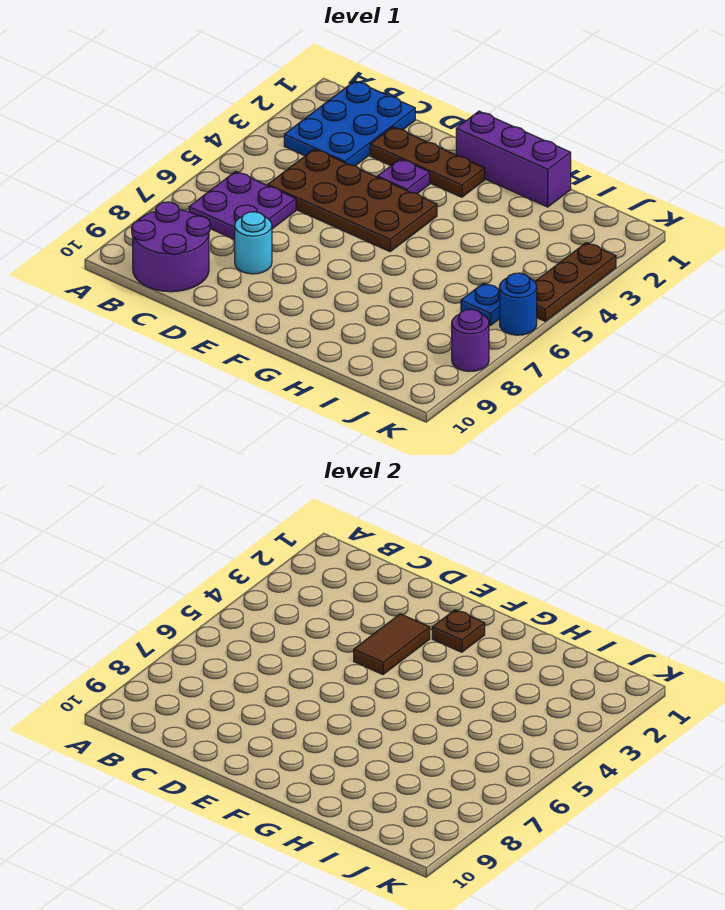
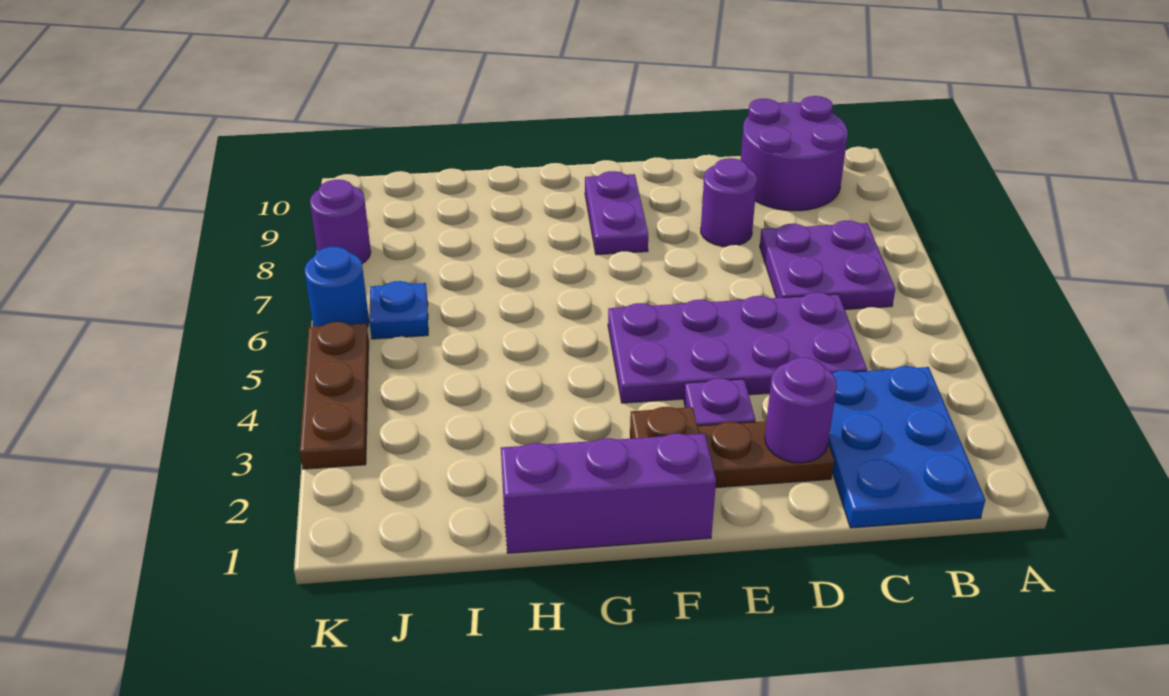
brown 2x4 plate [268,149,437,251] -> purple 2x4 plate [608,292,867,403]
none -> purple 1x1 round brick [765,358,837,463]
cyan 1x1 round brick [235,212,272,274] -> purple 1x1 round brick [701,158,757,247]
brown 1x2 tile [354,614,430,674] -> none
none -> purple 1x2 plate [585,171,648,255]

